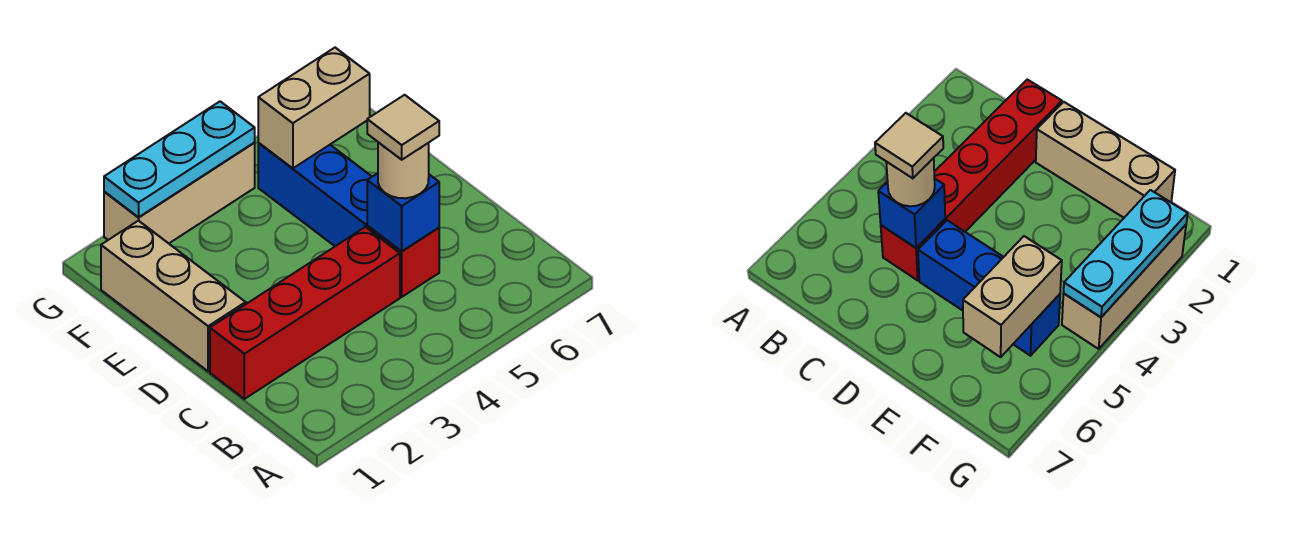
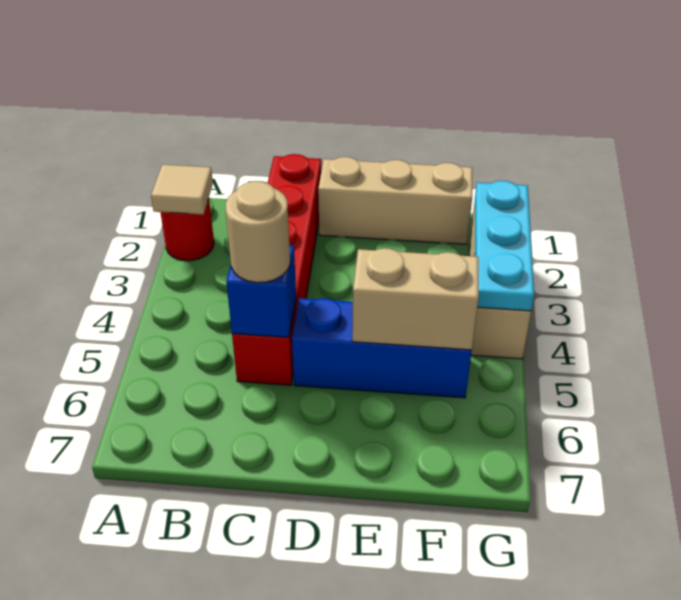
none -> red 1x1 round brick [160,198,214,261]
tan 1x1 tile [367,95,439,160] -> tan 1x1 tile moved to [151,164,213,215]
tan 1x2 brick [258,48,370,168] -> tan 1x2 brick turned to [352,248,479,350]

